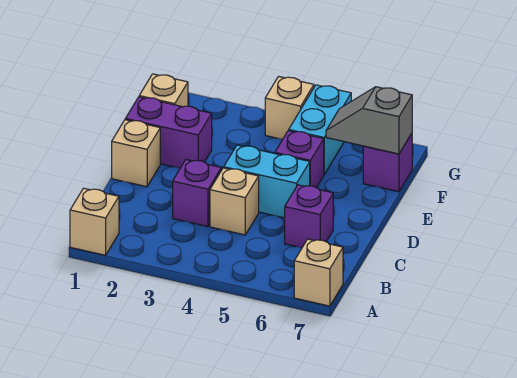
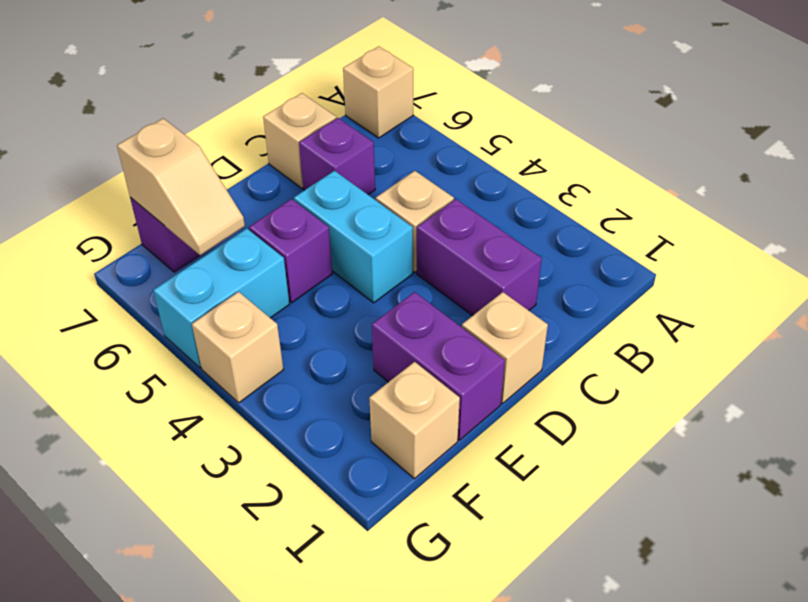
tan 1x1 brick [70,188,119,255] -> tan 1x1 brick moved to [263,93,336,188]
purple 1x1 brick [173,160,221,227] -> purple 1x2 brick [417,199,542,316]
grey 1x2 slope [326,87,412,154] -> tan 1x2 slope [117,118,245,255]

